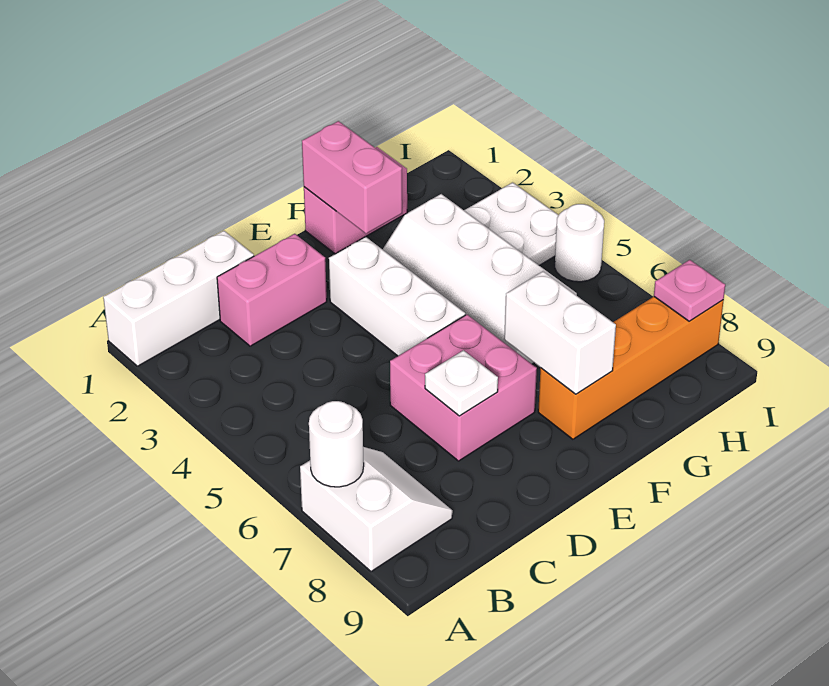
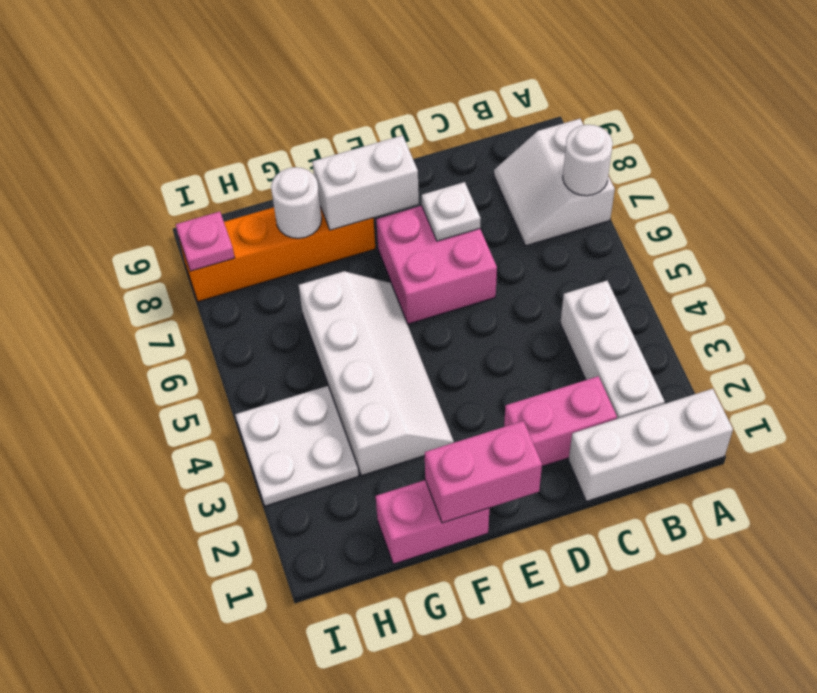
white 1x3 brick [329,237,465,356] -> white 1x3 brick moved to [560,281,665,419]
pink 1x2 brick [302,121,402,234] -> pink 1x2 brick turned to [425,421,542,523]
white 1x2 brick [504,271,616,394] -> white 1x2 brick turned to [312,135,419,230]
white 1x1 round brick [555,204,604,282] -> white 1x1 round brick moved to [271,167,322,238]

